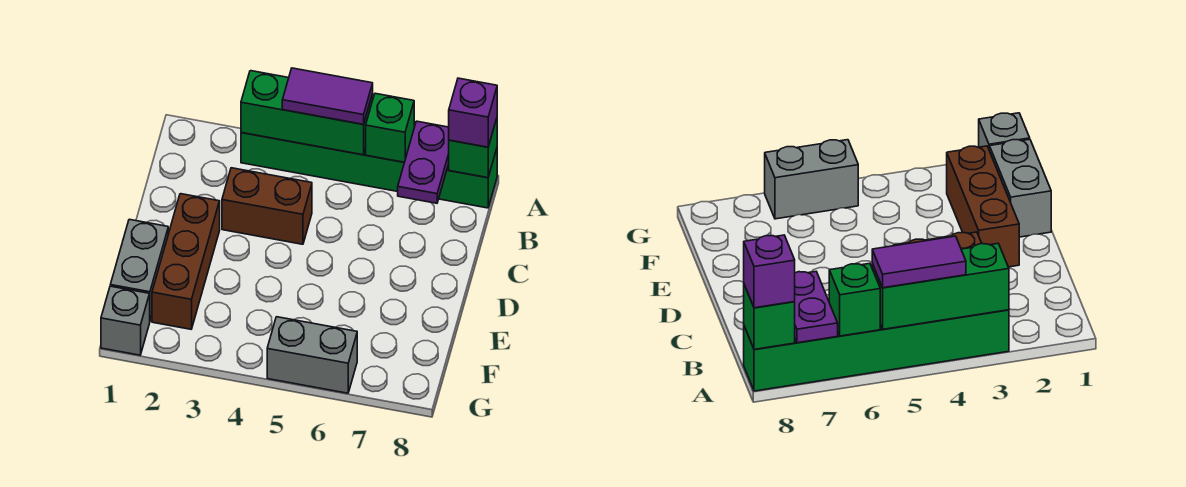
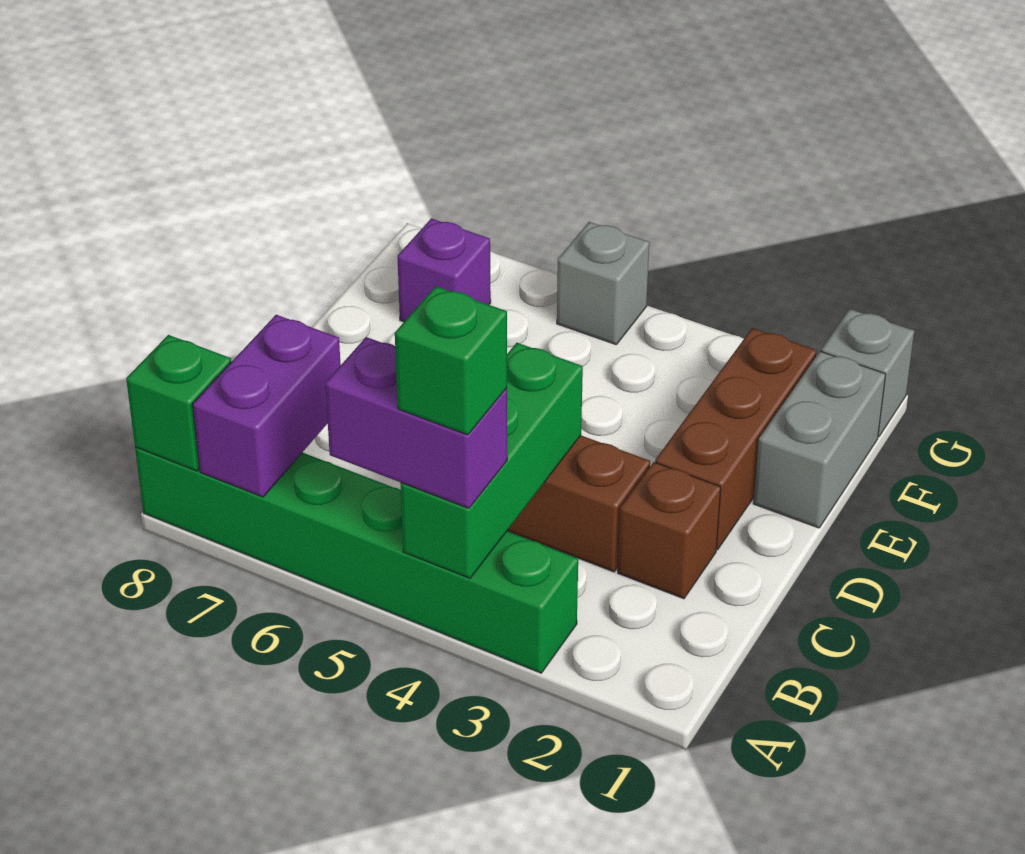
green 1x3 brick [241,71,373,155] -> green 1x3 brick turned to [400,343,583,578]
purple 1x2 tile [282,68,373,124] -> purple 1x2 brick [325,337,507,508]
green 1x1 brick [366,93,414,162] -> green 1x1 brick moved to [395,286,507,435]
purple 1x2 plate [398,121,449,203] -> purple 1x2 brick [193,315,341,497]
purple 1x1 brick [449,78,497,147] -> purple 1x1 brick moved to [397,218,491,322]
none -> brown 1x1 brick [618,462,721,599]
grey 1x2 brick [267,317,357,393] -> grey 1x1 brick [557,222,649,345]

